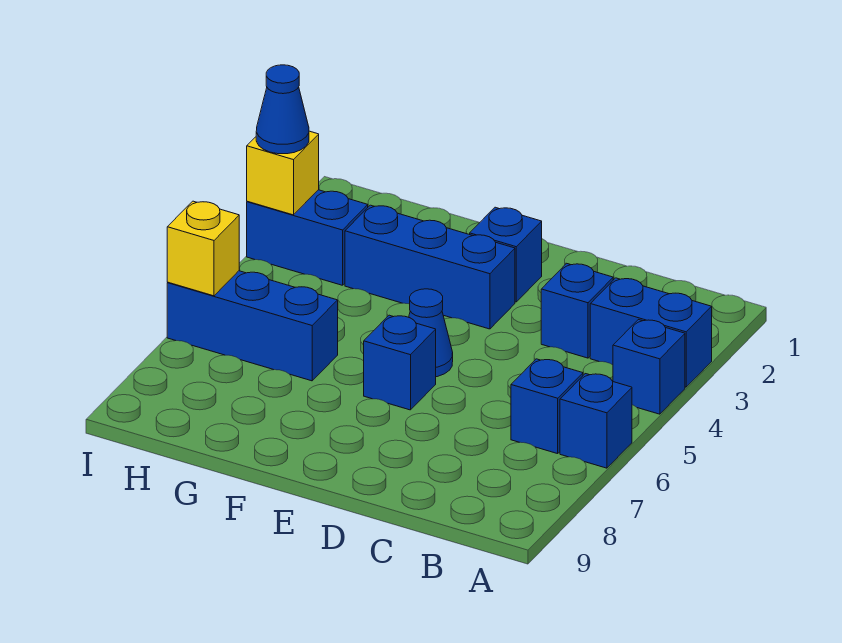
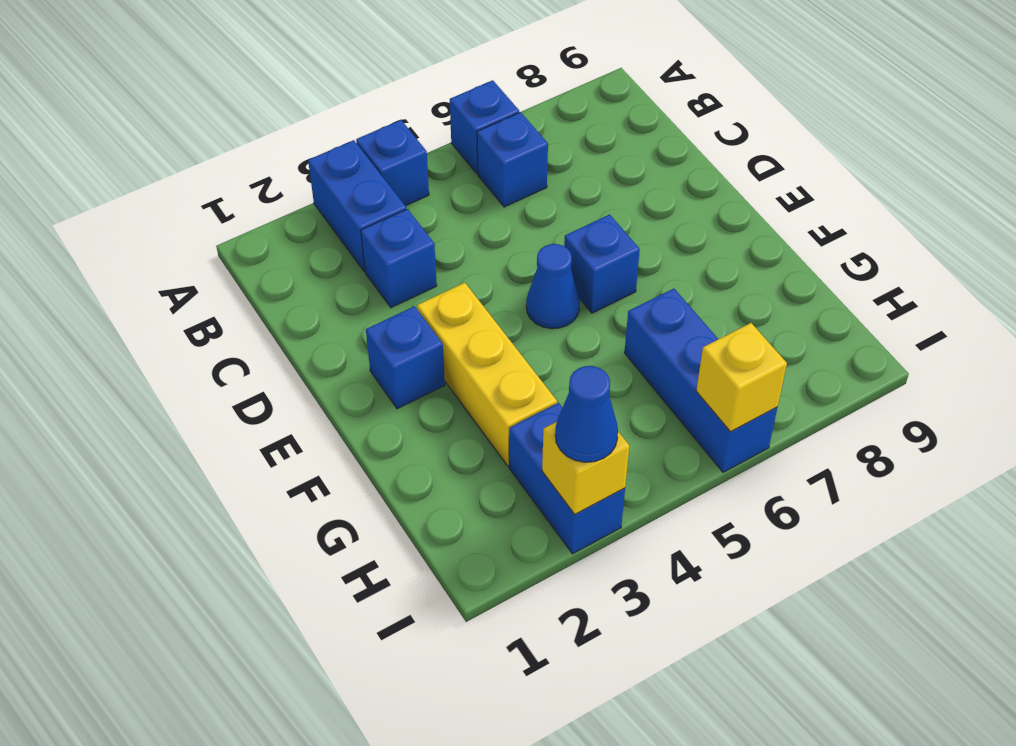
blue 1x3 brick [345,205,515,329] -> yellow 1x3 brick [417,283,557,466]

